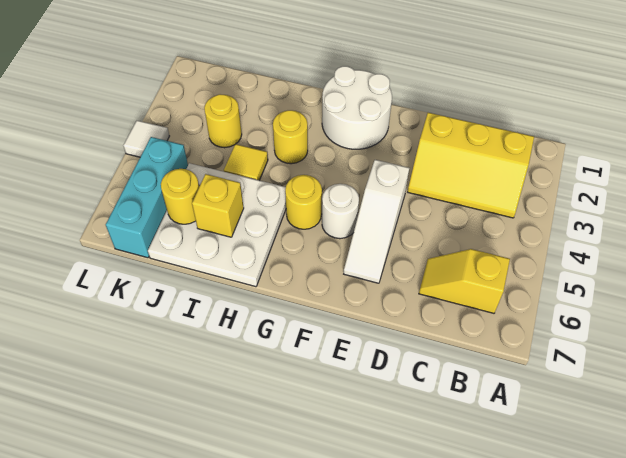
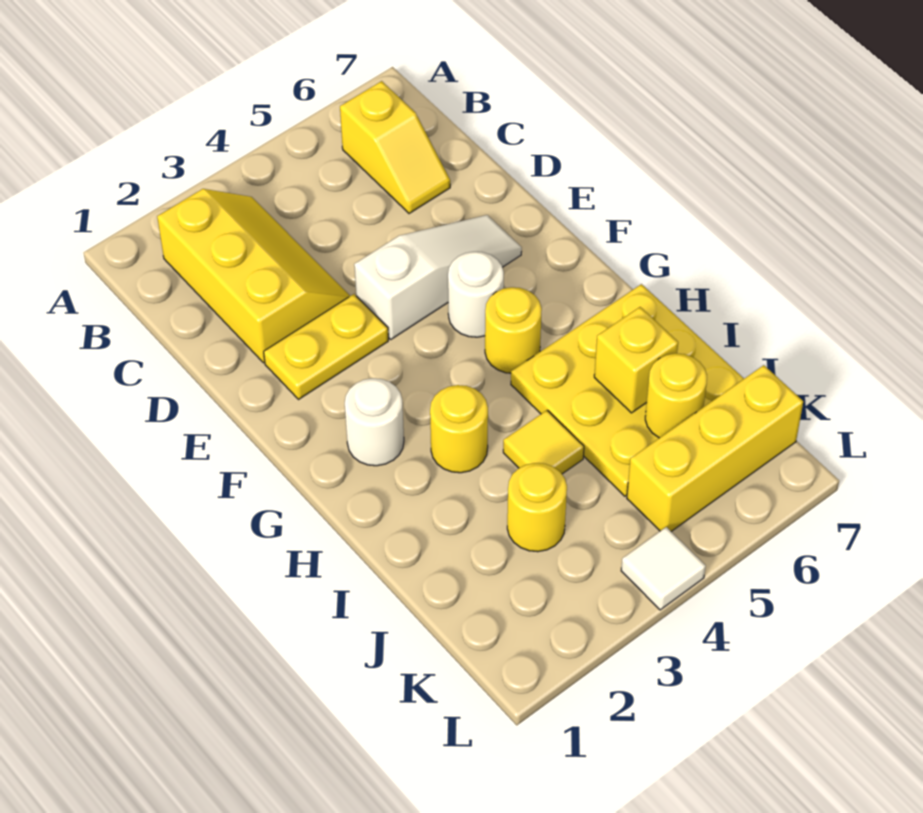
none -> yellow 1x2 plate [264,294,388,400]
white 2x2 round brick [322,66,392,149] -> white 1x1 round brick [345,378,404,466]
white 3x3 plate [148,163,286,287] -> yellow 3x3 plate [511,284,744,496]
cyan 1x3 brick [106,137,188,258] -> yellow 1x3 brick [627,365,803,531]

